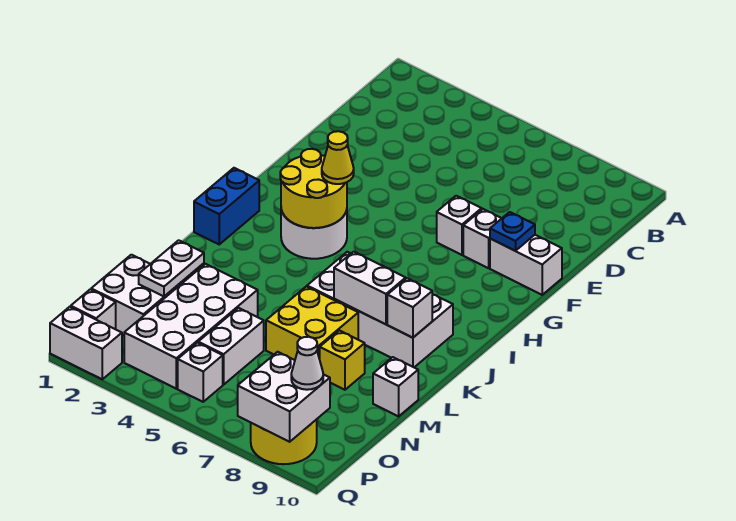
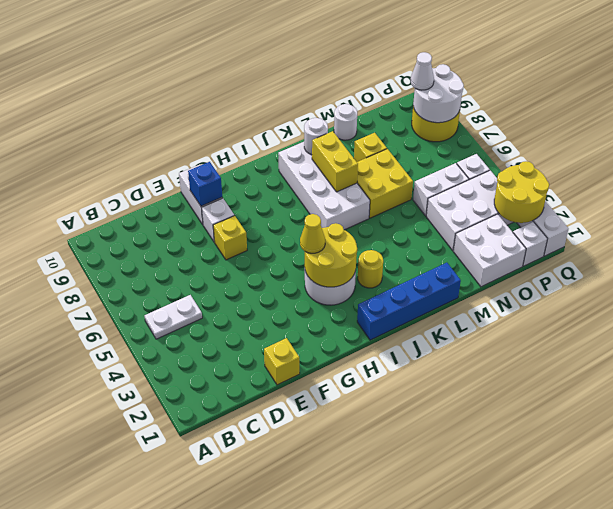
none -> yellow 1x1 brick [264,338,300,385]
white 1x1 brick [437,196,482,255] -> yellow 1x1 brick [213,216,247,260]
blue 1x1 plate [490,212,535,251] -> blue 1x1 brick [188,162,222,206]
blue 1x2 brick [194,168,259,244] -> blue 1x4 brick [357,263,461,340]
none -> yellow 1x1 round brick [358,250,383,288]
white 1x2 brick [334,252,406,324] -> yellow 1x2 brick [312,131,358,192]
white 1x1 brick [387,278,432,338] -> white 1x1 round brick [304,118,328,155]
white 1x2 plate [139,240,204,296] -> white 1x2 plate moved to [145,295,202,339]
white 2x4 brick [124,264,258,389] -> white 2x3 brick [426,170,513,251]
white 1x1 brick [373,357,418,416] -> white 1x1 round brick [334,104,357,140]
none -> yellow 2x2 round brick [494,161,549,223]
white 2x2 brick [238,352,330,442] -> white 2x2 round brick [413,64,464,123]

